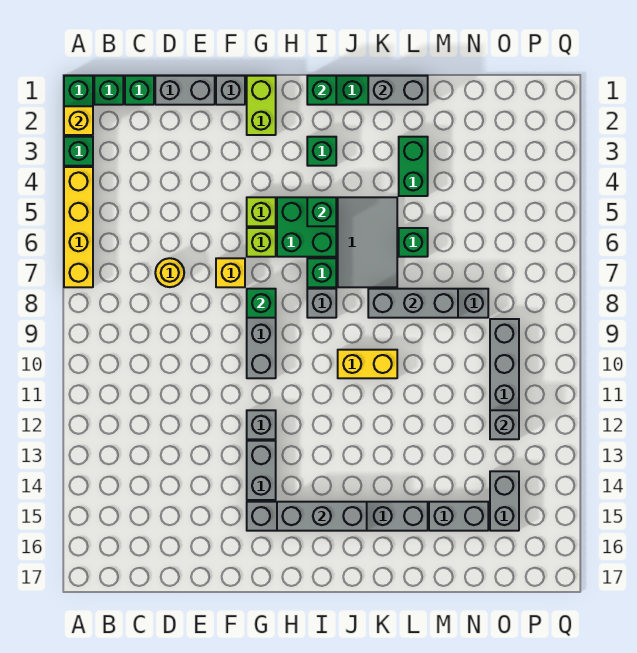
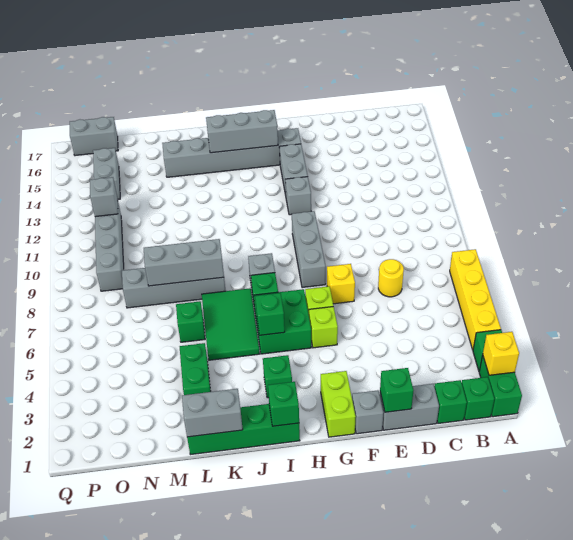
green 1x1 brick [247,289,276,318] -> green 1x1 brick moved to [380,368,413,412]
grey 2x3 tile [338,197,397,287] -> green 2x3 tile [202,288,260,360]
yellow 1x2 brick [338,350,397,378] -> none
grey 1x2 brick [429,502,488,531] -> grey 1x2 brick moved to [70,117,118,156]

